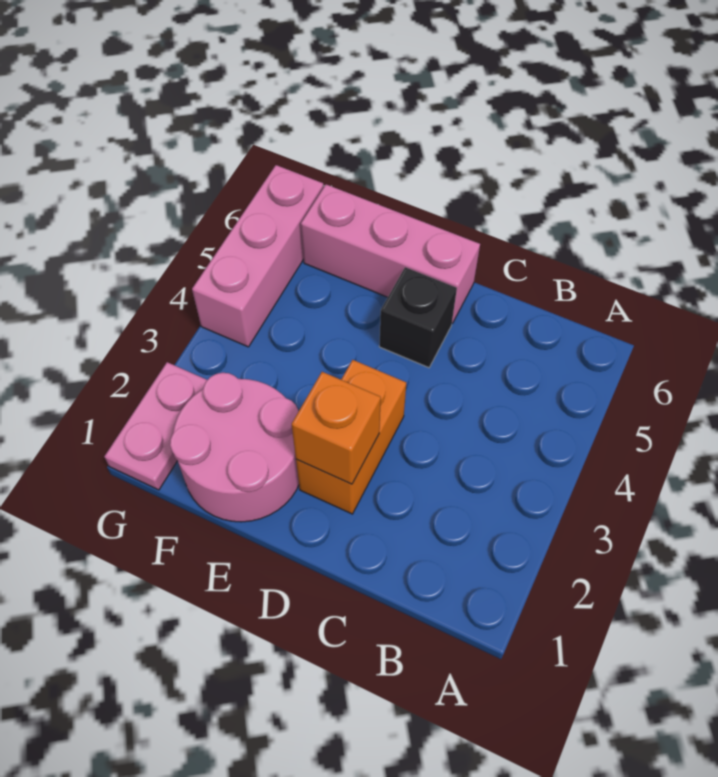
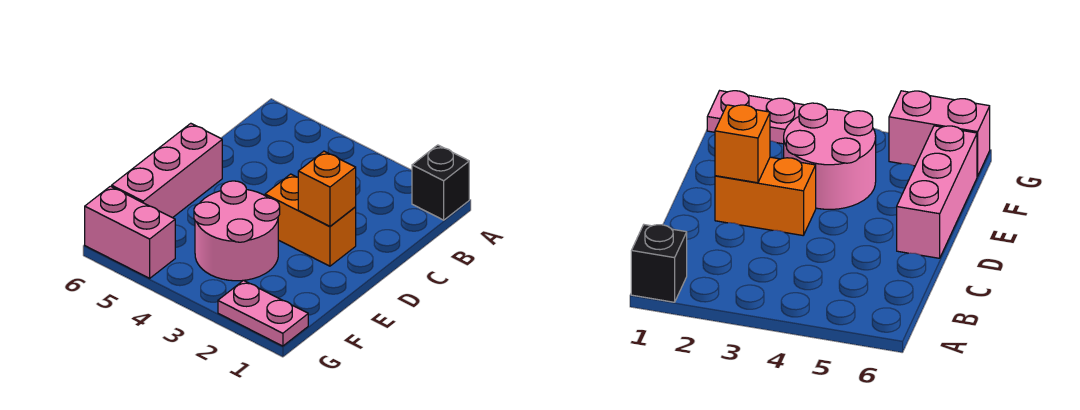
black 1x1 brick [379,267,457,368] -> black 1x1 brick moved to [412,145,469,220]
pink 2x2 round brick [170,373,299,522] -> pink 2x2 round brick moved to [194,181,280,281]
pink 1x3 brick [192,165,324,347] -> pink 1x2 brick [85,186,175,278]

